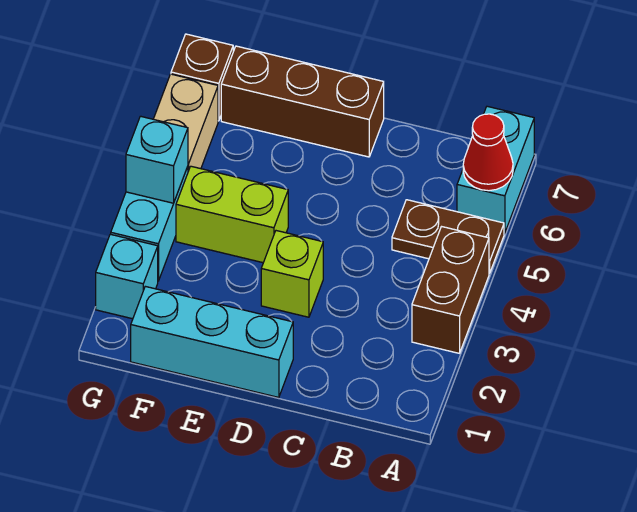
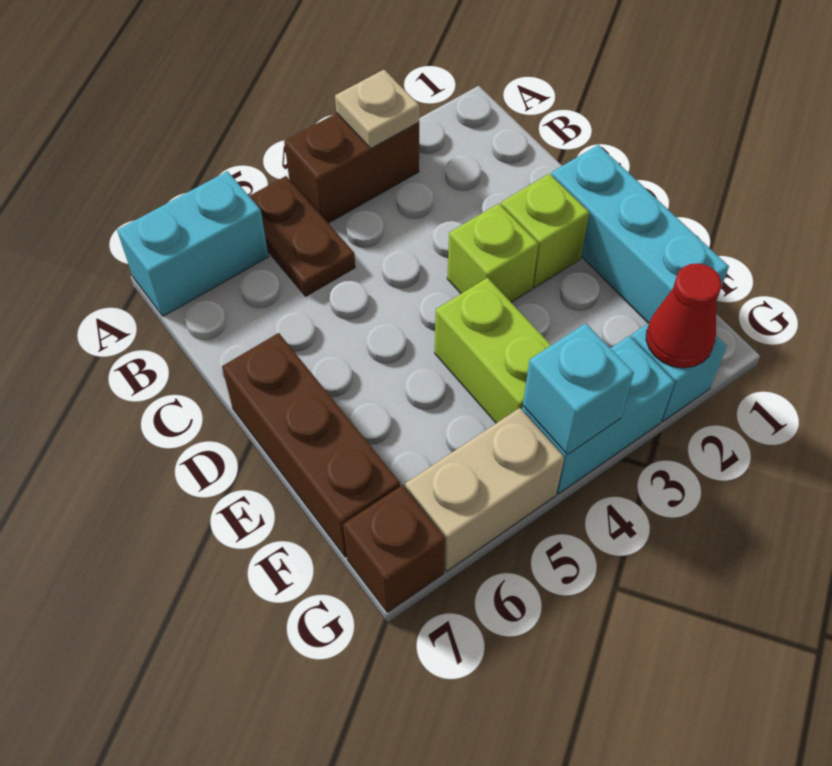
none -> tan 1x1 plate [335,70,419,148]
red 1x1 cone [463,114,513,191] -> red 1x1 cone moved to [646,263,722,368]
none -> lime 1x1 brick [501,174,589,288]

